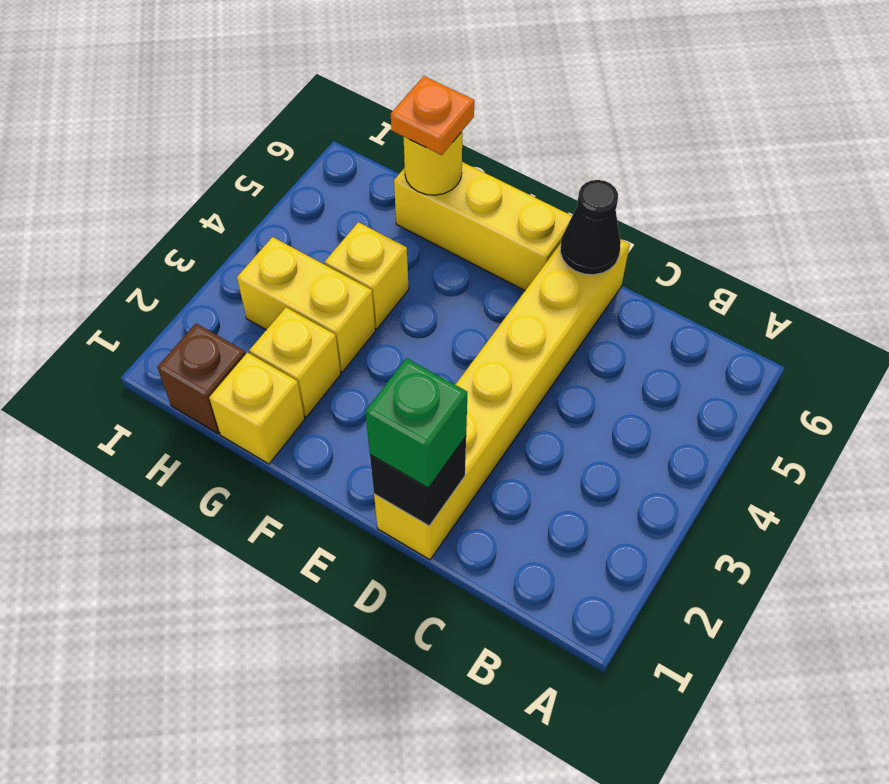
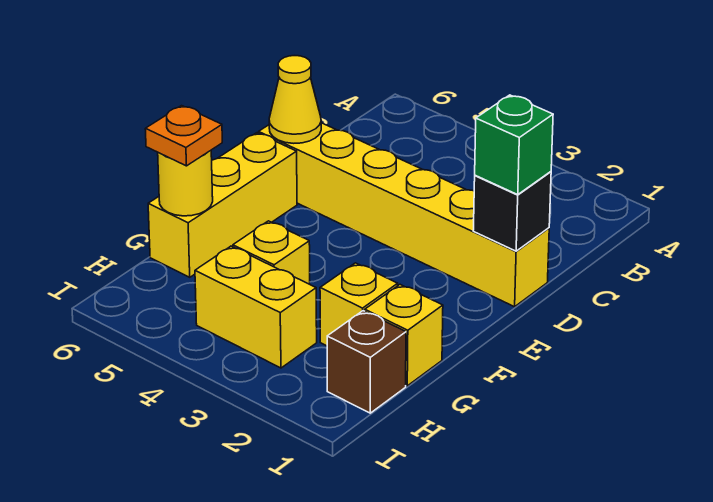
black 1x1 cone [560,180,621,275] -> yellow 1x1 cone [269,56,321,143]
yellow 1x2 brick [237,237,375,372] -> yellow 1x2 brick turned to [195,246,317,368]

